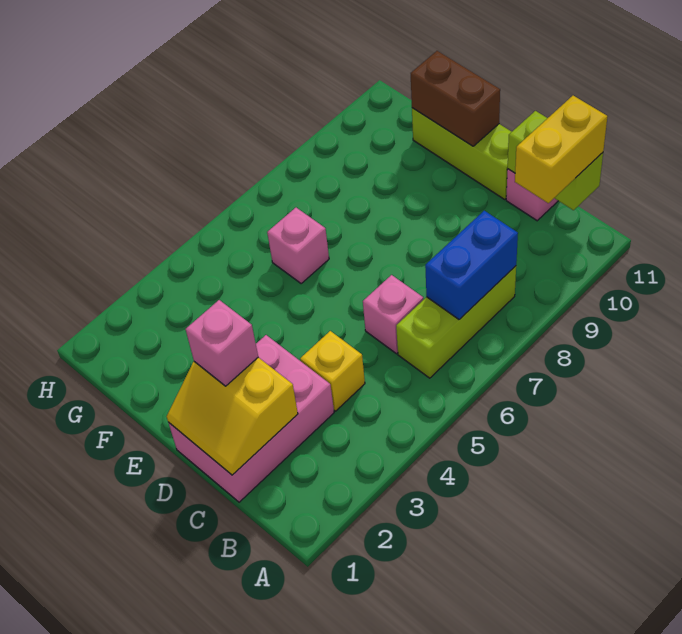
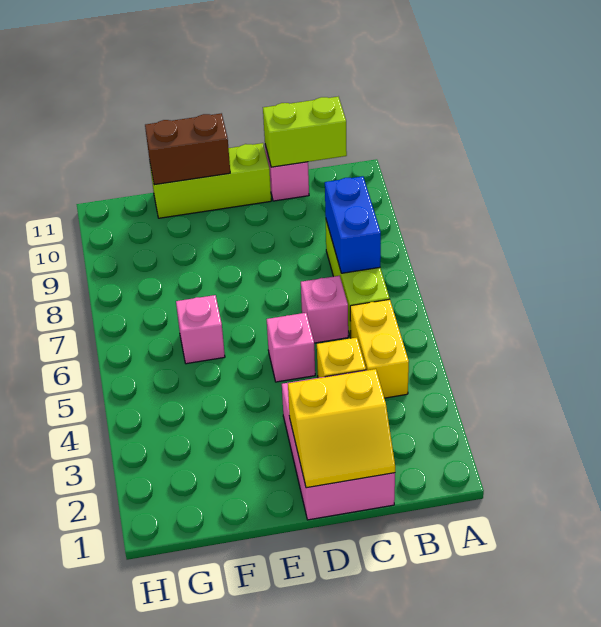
yellow 1x2 brick [515,96,607,203] -> yellow 1x2 brick moved to [350,299,409,398]
pink 1x1 brick [186,300,258,386] -> pink 1x1 brick moved to [267,313,315,382]

